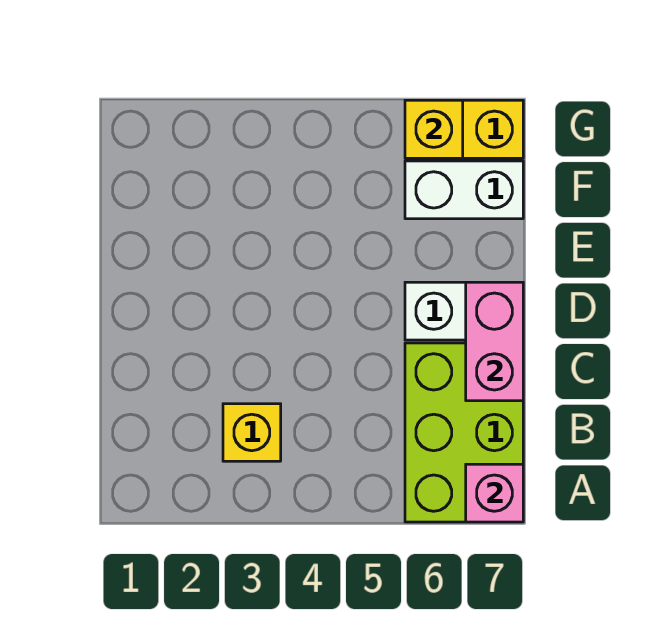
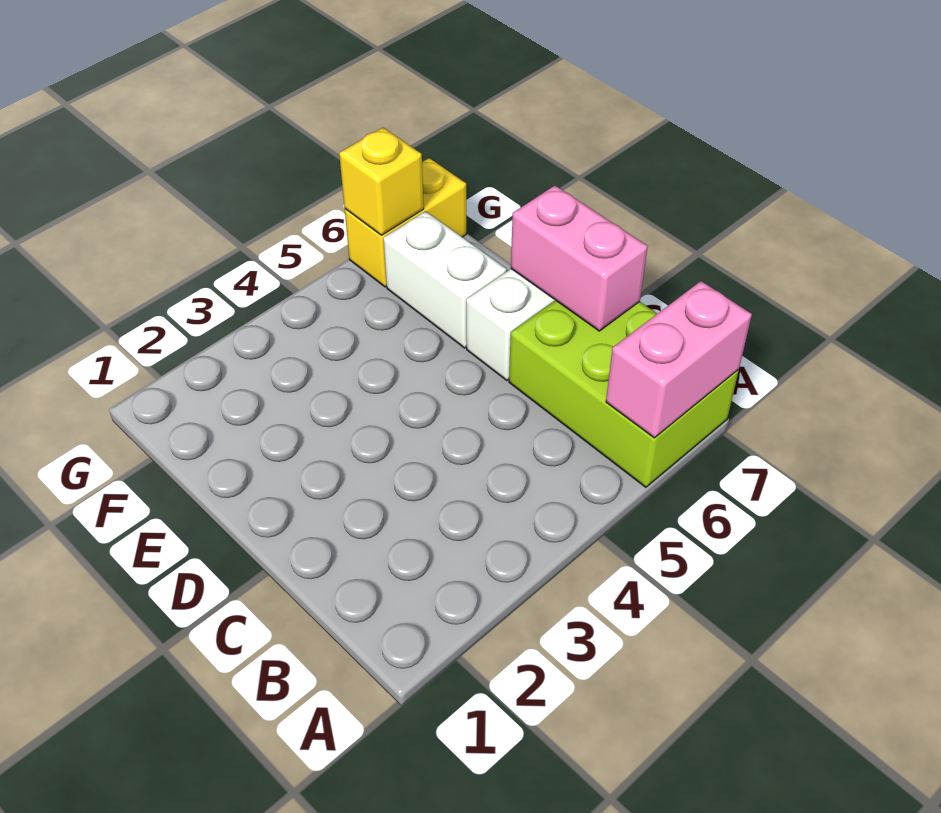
pink 1x1 brick [466,464,523,522] -> pink 1x2 brick [606,281,752,438]
yellow 1x1 brick [223,404,281,461] -> none
white 1x2 brick [405,161,523,219] -> white 1x2 brick turned to [383,211,507,348]

